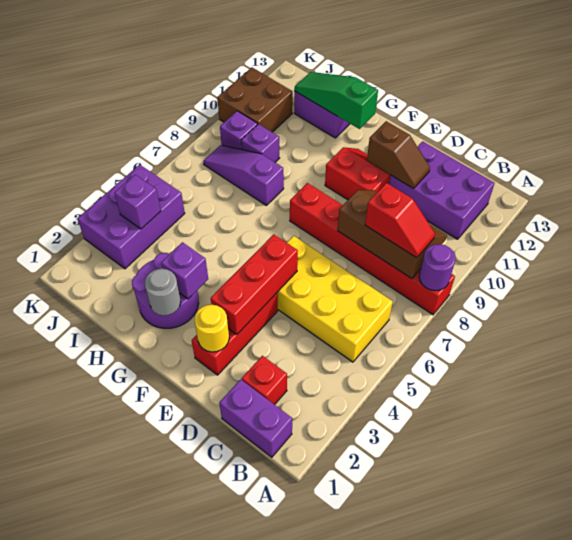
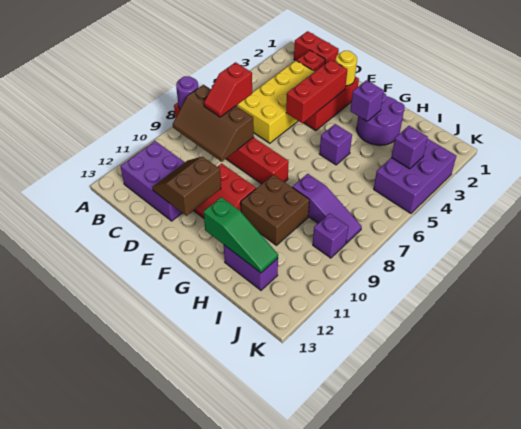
purple 1x2 brick [219,379,292,457] -> red 1x2 brick [294,31,339,64]
yellow 2x4 brick [277,236,393,362] -> yellow 2x4 brick turned to [238,61,315,143]
red 1x2 slope [365,183,435,258] -> red 1x2 slope turned to [204,62,252,117]
brown 1x2 slope [367,121,430,189] -> brown 2x2 slope [152,157,221,216]
grey 1x1 round brick [145,269,181,315] -> none
purple 1x1 brick [241,124,279,162] -> purple 1x1 brick moved to [319,124,352,165]
brown 2x2 brick [217,68,293,132] -> brown 2x2 brick moved to [241,175,309,245]

